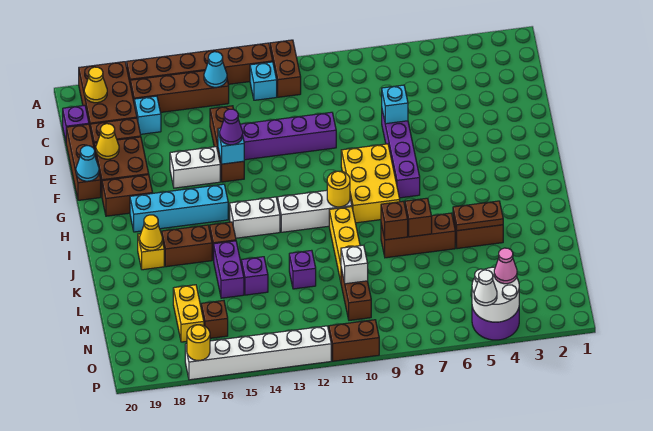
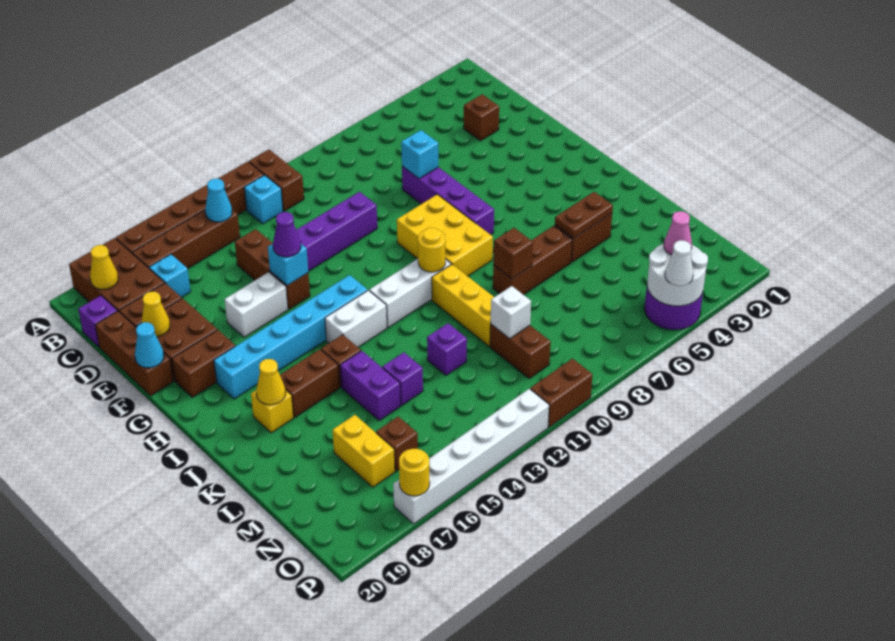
cyan 1x4 brick [130,184,228,232] -> cyan 1x6 brick [214,275,368,399]
brown 1x1 brick [405,198,432,237] -> brown 1x1 brick moved to [464,94,499,141]

